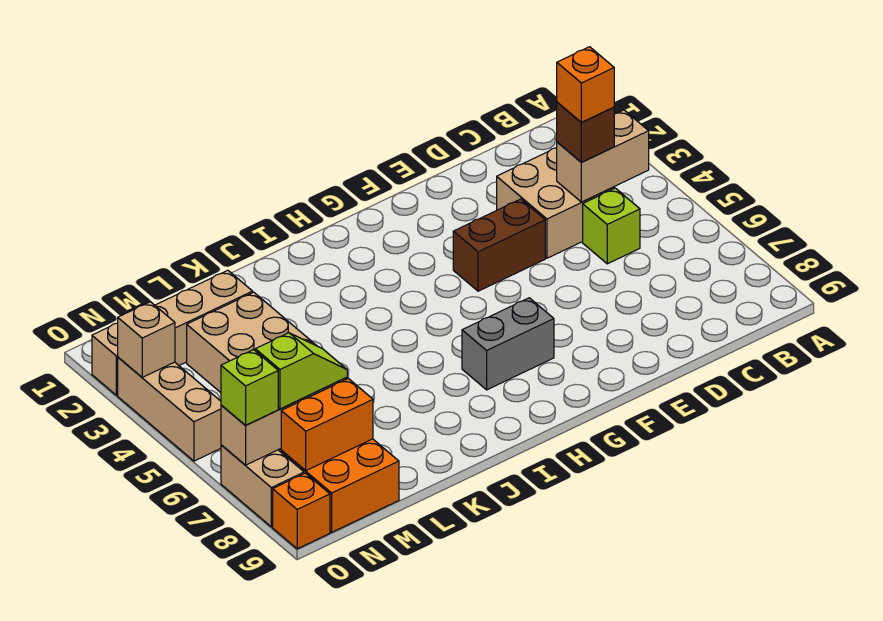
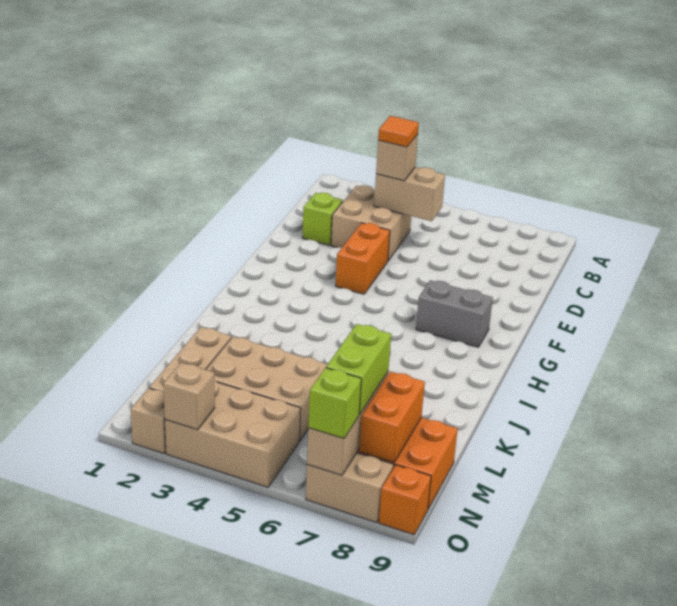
tan 1x2 brick [557,110,649,202] -> tan 1x2 brick turned to [374,167,445,221]
brown 1x1 brick [557,102,614,162] -> tan 1x1 brick [376,134,418,181]
orange 1x1 brick [557,47,614,123] -> orange 1x1 tile [378,116,419,147]
lime 1x1 brick [583,188,640,264] -> lime 1x1 brick moved to [302,193,343,245]
brown 1x2 brick [453,199,545,291] -> orange 1x2 brick [336,223,390,294]
grey 1x2 brick [462,298,554,390] -> grey 1x2 brick turned to [416,280,493,347]
lime 1x2 slope [255,333,347,409] -> lime 1x2 brick [326,324,391,415]
tan 1x3 brick [118,357,221,461] -> tan 2x3 brick [165,380,301,487]

